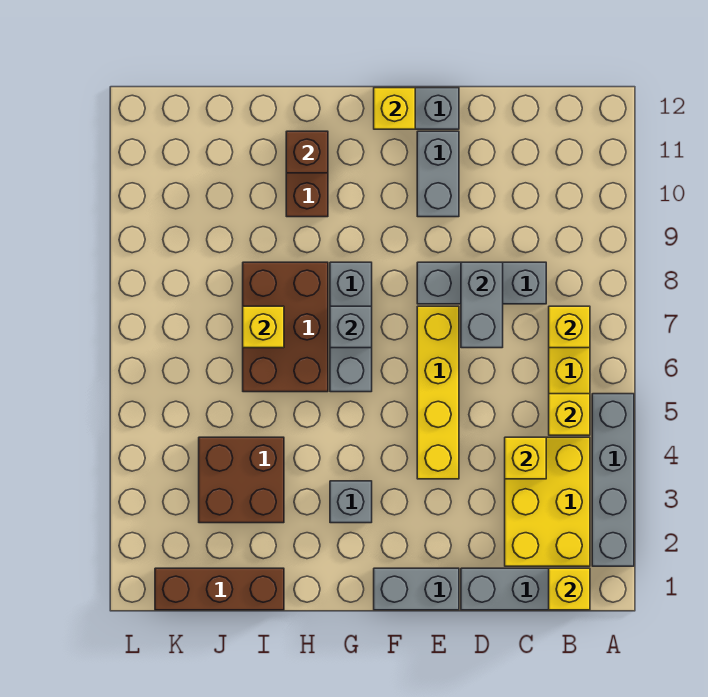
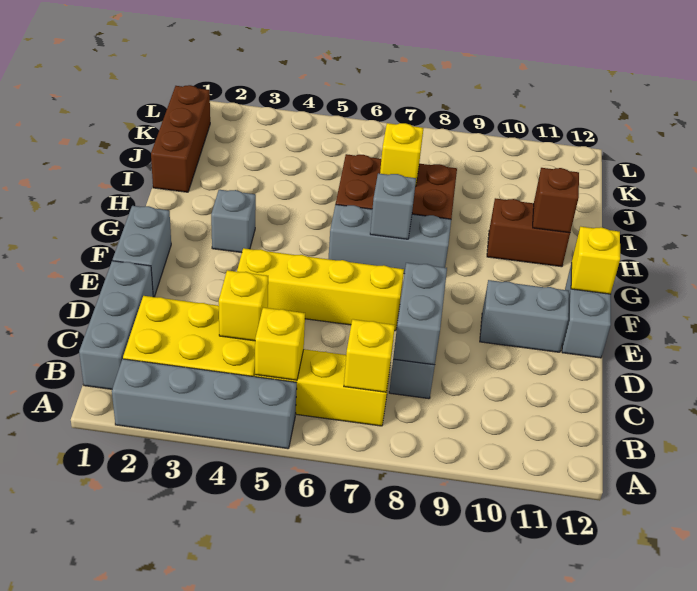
yellow 1x1 brick [549,568,590,610] -> none
grey 1x2 brick [461,262,503,348] -> grey 1x2 brick turned to [393,263,447,365]
brown 2x2 brick [199,437,284,523] -> none

